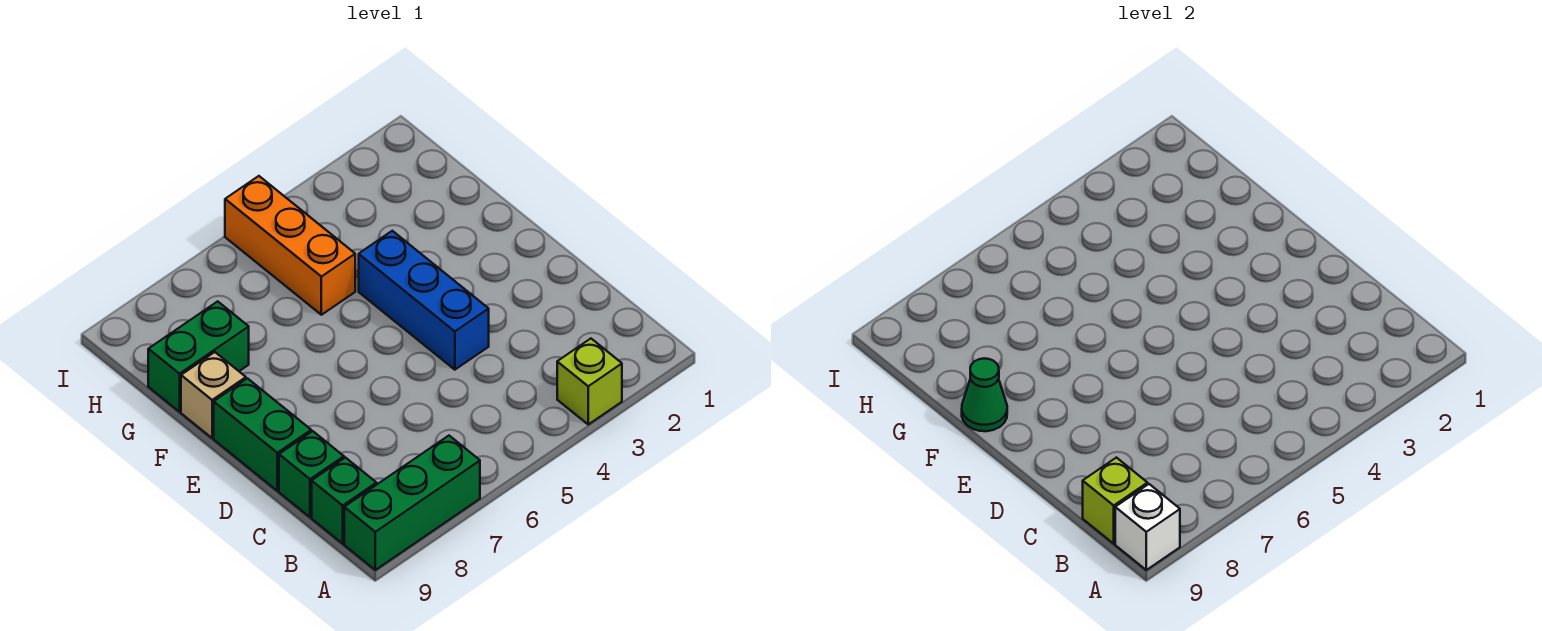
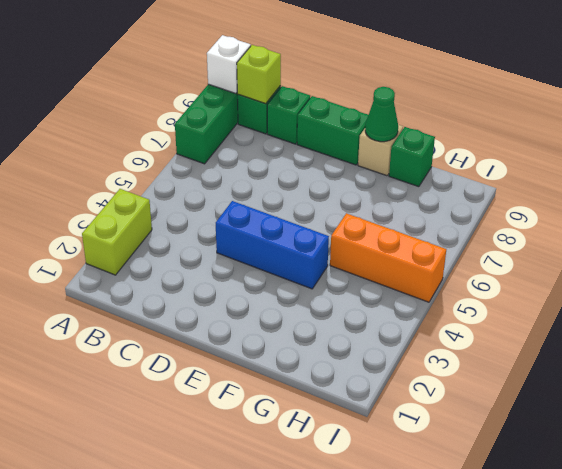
lime 1x1 brick [557,339,622,424] -> lime 1x2 brick [82,189,152,275]
green 1x2 brick [148,301,249,412] -> green 1x1 brick [389,127,435,187]

